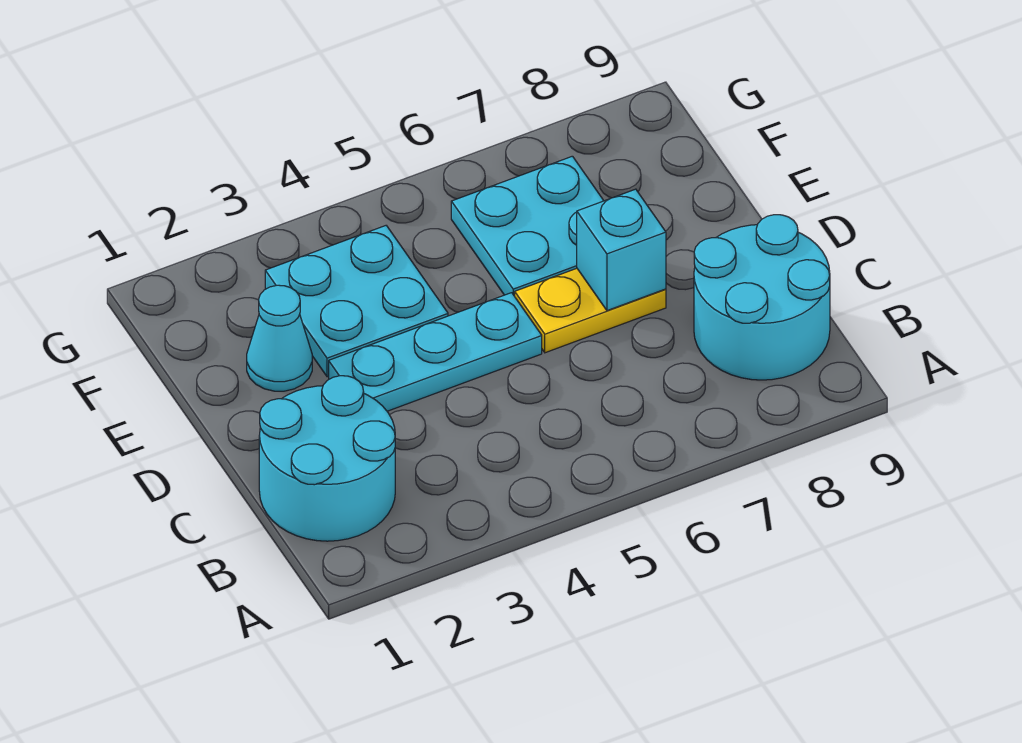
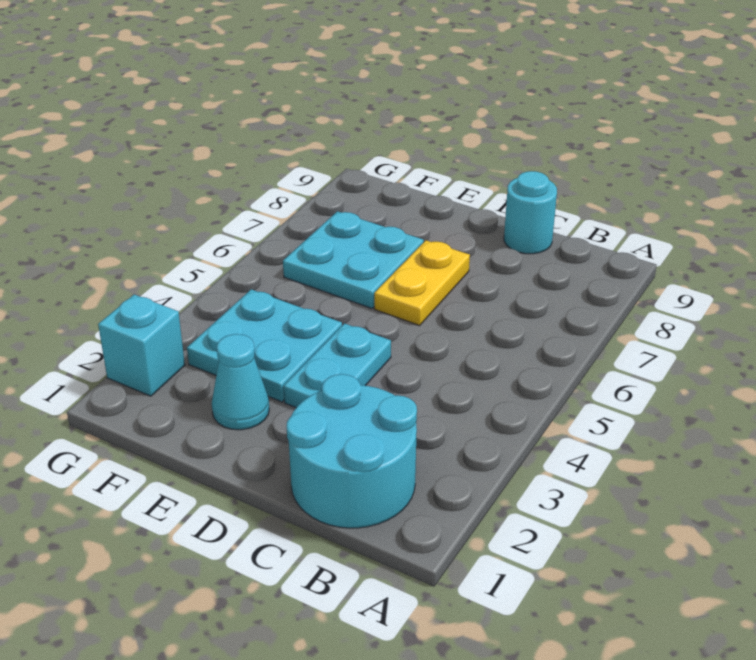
cyan 2x2 round brick [694,215,830,380] -> cyan 1x1 round brick [504,171,557,254]
cyan 1x3 plate [329,293,542,411] -> cyan 1x2 plate [283,323,391,408]
cyan 1x1 brick [577,189,666,311] -> cyan 1x1 brick moved to [98,295,185,396]

